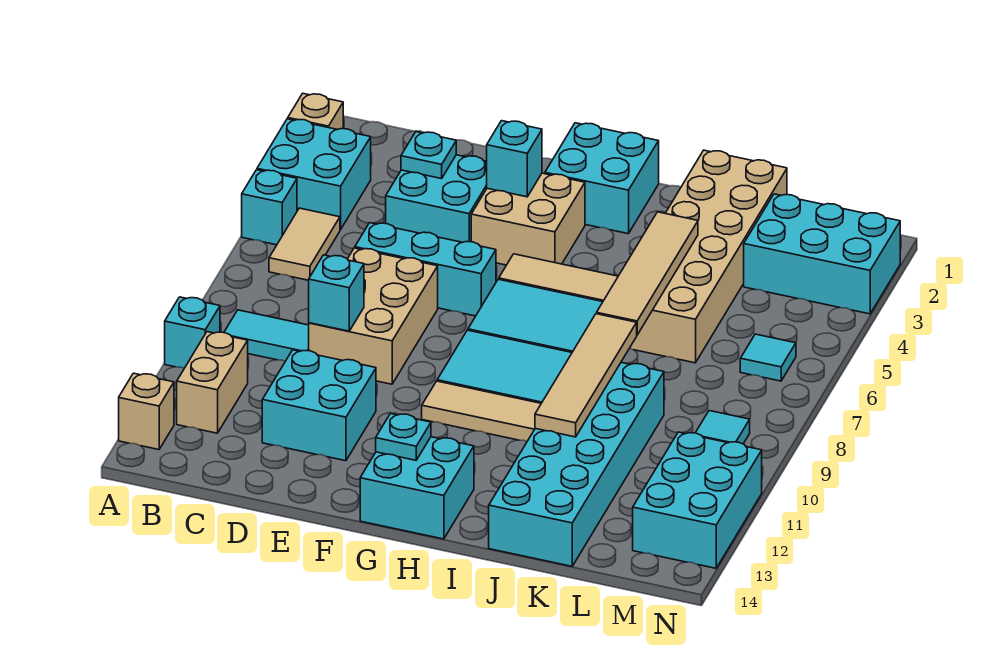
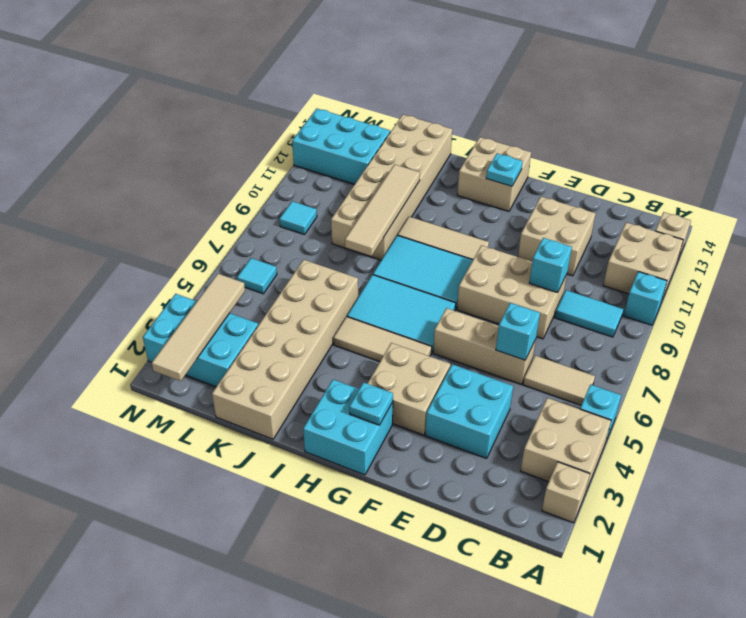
cyan 2x2 brick [257,119,371,230] -> tan 2x2 brick [521,398,611,493]
tan 1x2 tile [269,208,340,280] -> tan 1x2 tile turned to [523,356,595,405]
tan 1x2 brick [177,332,248,433] -> tan 2x2 brick [603,222,683,302]
cyan 1x1 plate [401,132,456,179] -> cyan 1x1 plate moved to [349,382,393,425]
cyan 1x3 brick [355,223,496,316] -> tan 1x3 brick [433,308,536,384]
tan 2x3 brick [309,248,438,384] -> tan 2x3 brick turned to [457,245,567,339]
cyan 2x2 brick [262,350,376,461] -> tan 2x2 brick [518,197,596,276]
cyan 1x1 brick [487,121,542,197] -> cyan 1x1 brick moved to [496,303,540,360]
cyan 2x2 brick [360,437,474,539] -> tan 2x2 brick [457,137,531,211]
tan 1x4 tile [597,212,698,335] -> tan 1x4 tile moved to [152,274,245,381]
cyan 2x6 brick [489,363,664,566] -> tan 2x6 brick [331,115,452,260]
cyan 2x3 brick [633,432,762,568] -> cyan 2x3 brick turned to [292,109,390,184]

